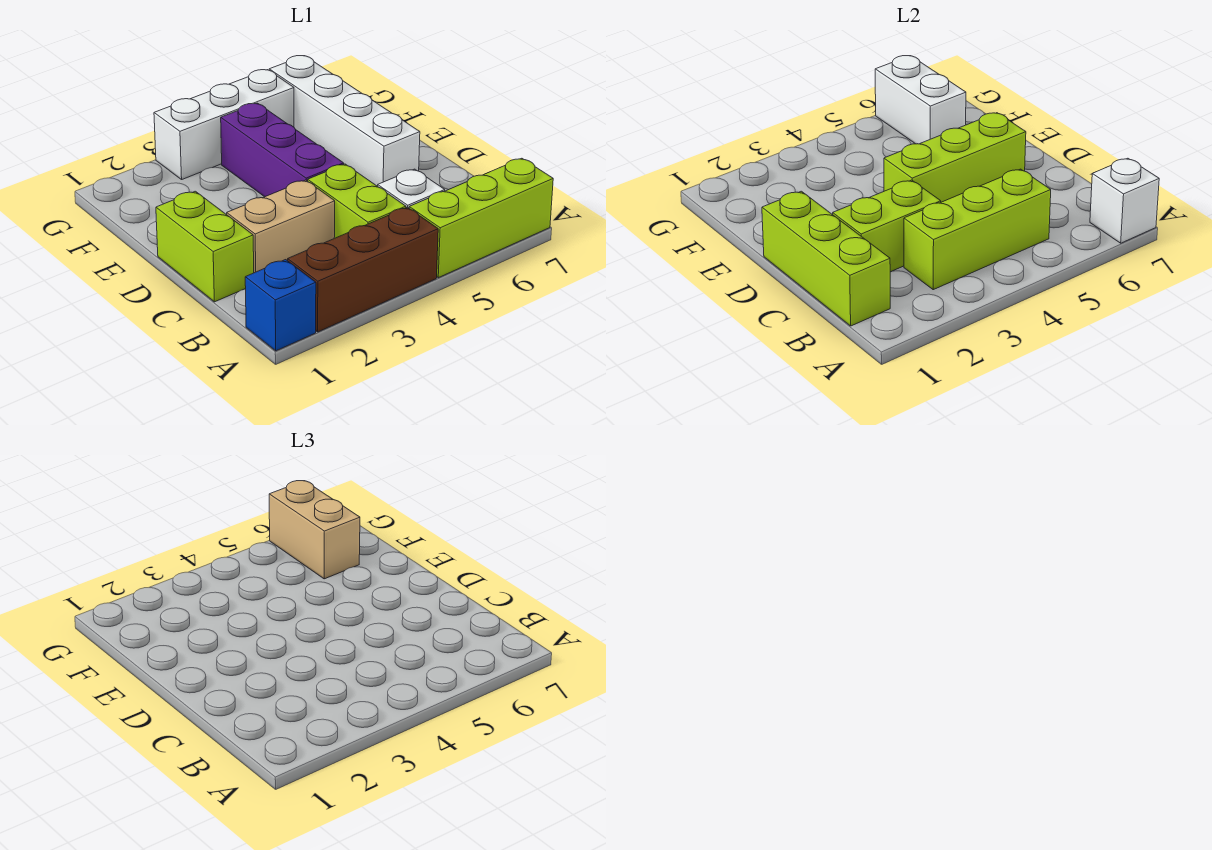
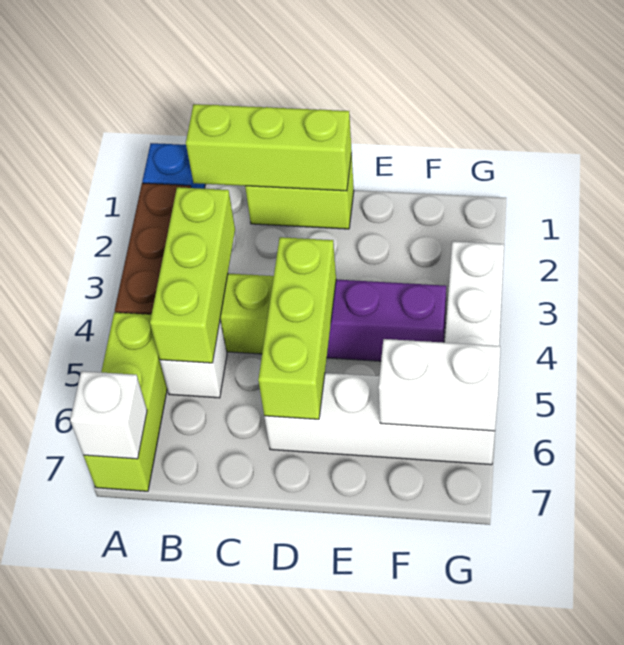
tan 1x2 brick [227,180,335,273] -> none
lime 1x2 brick [833,180,941,272] -> none
tan 1x2 brick [269,481,360,579] -> none

